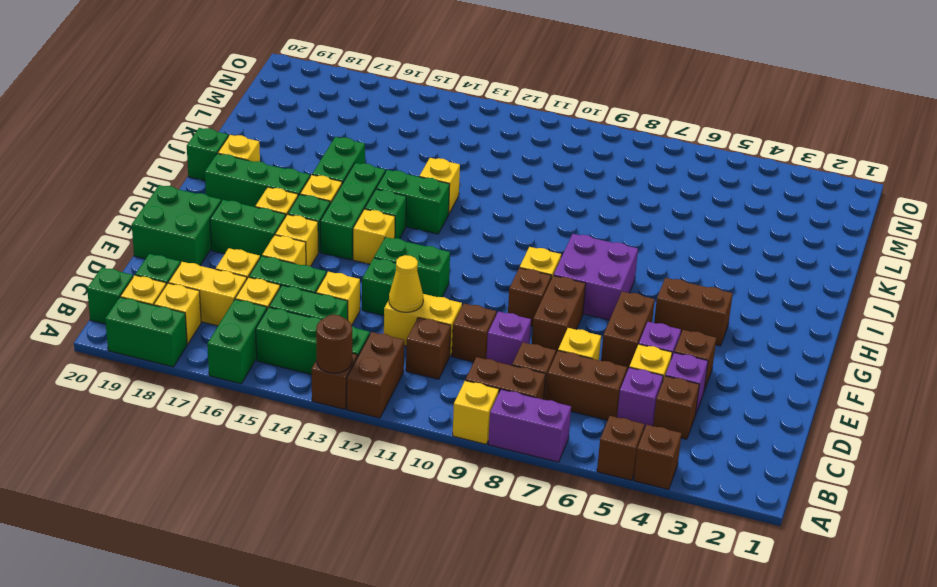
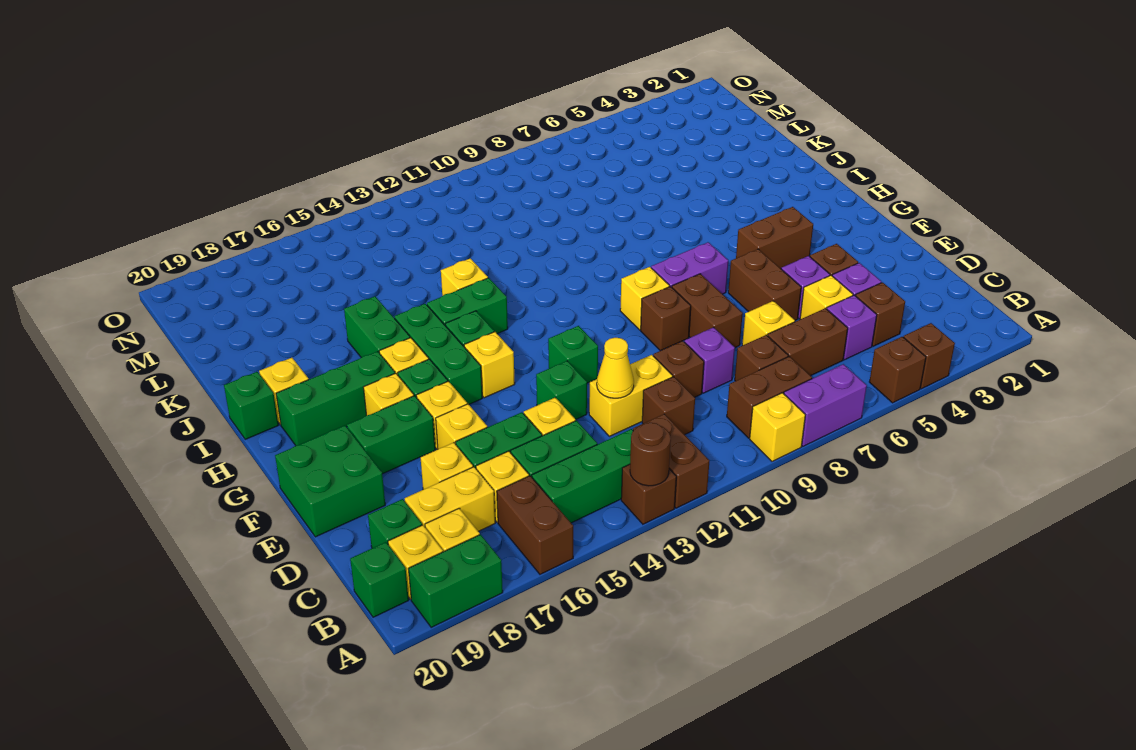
green 1x2 brick [207,299,267,384] -> brown 1x2 brick [497,476,573,574]
green 1x2 brick [374,237,450,297] -> green 1x1 brick [548,326,598,383]
purple 2x2 brick [554,234,638,320] -> purple 1x2 brick [651,242,728,294]

